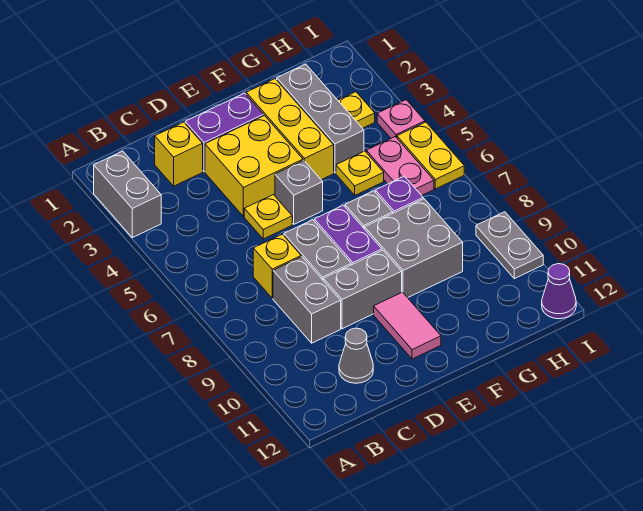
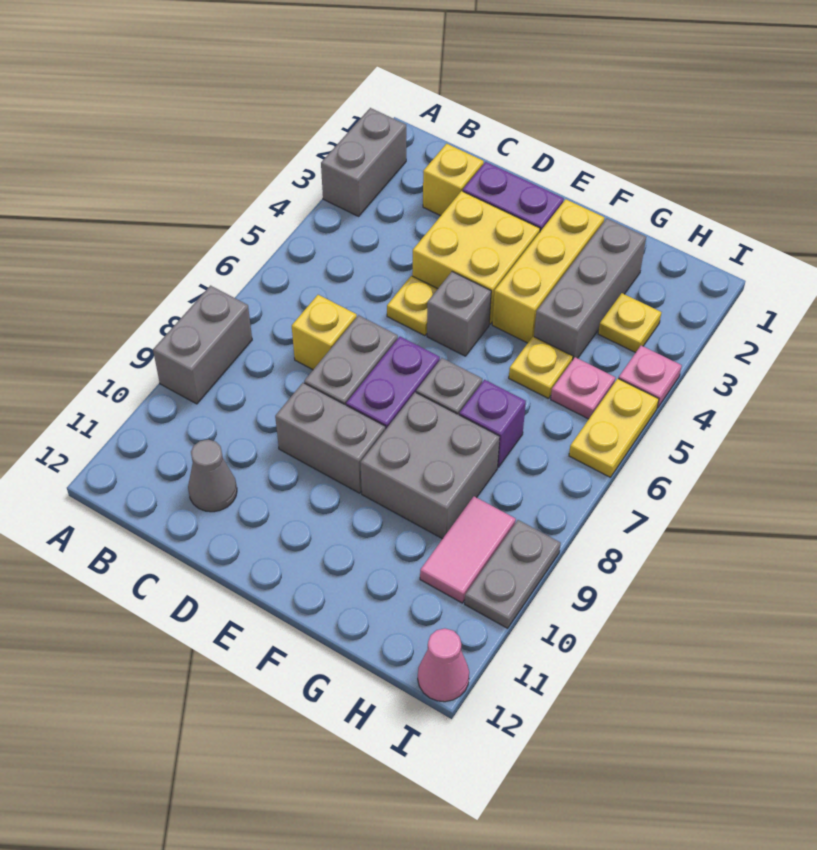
grey 1x2 brick [273,257,341,343] -> grey 1x2 brick moved to [153,286,252,404]
pink 1x2 tile [374,292,441,359] -> pink 1x2 tile moved to [420,496,516,603]
pink 1x2 plate [366,137,434,196] -> pink 1x1 plate [551,357,615,419]
purple 1x1 cone [542,264,576,319] -> pink 1x1 cone [418,628,469,702]

